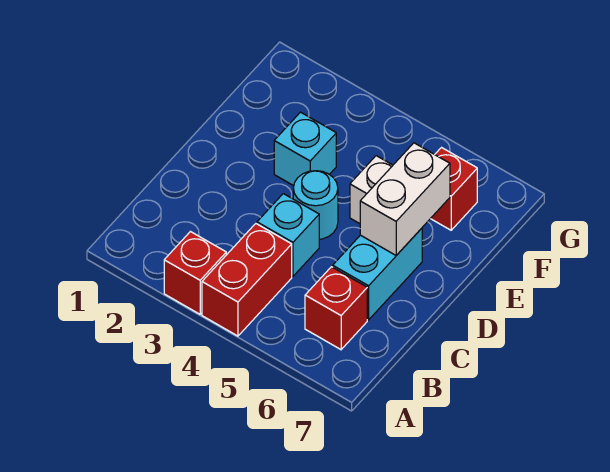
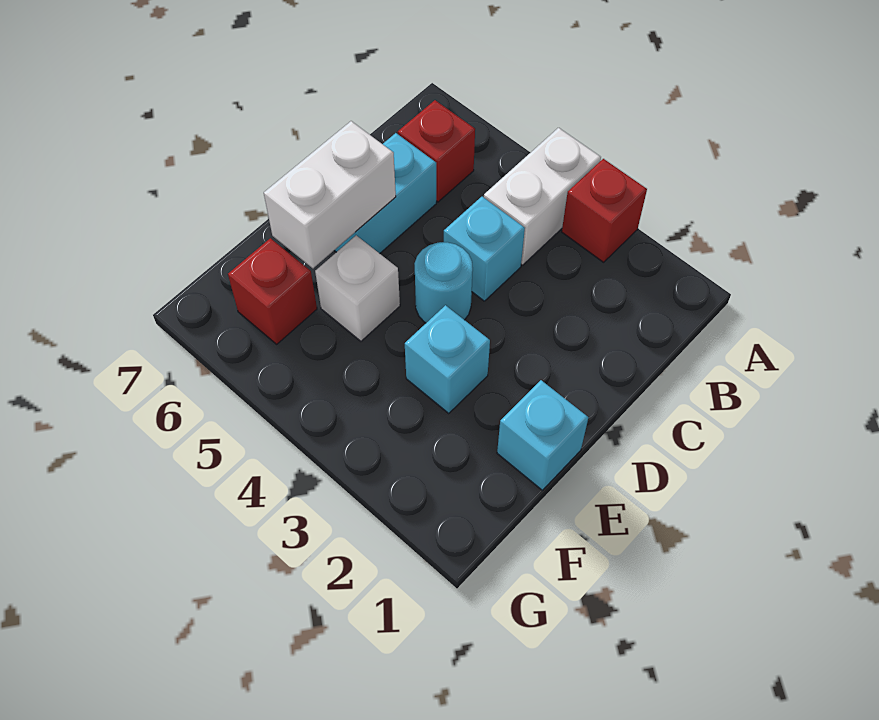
red 1x2 brick [202,224,292,336] -> white 1x2 brick [484,128,601,265]
none -> cyan 1x1 brick [497,380,588,490]

